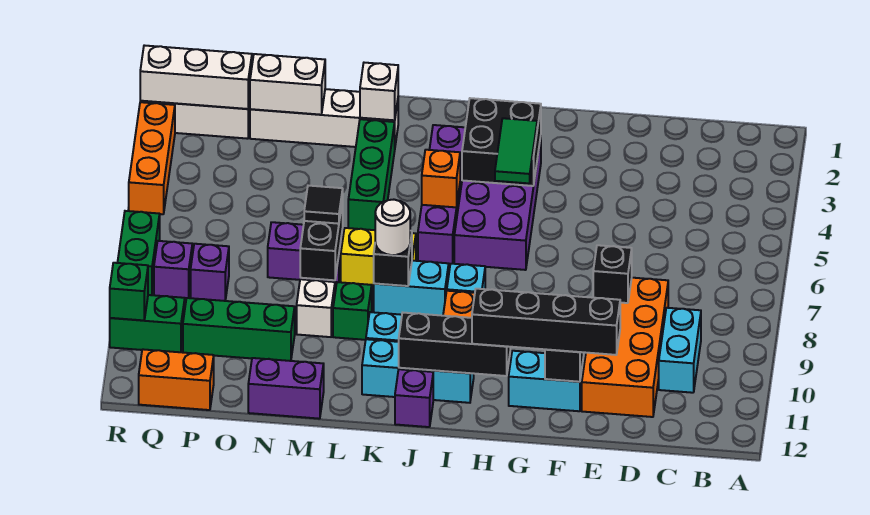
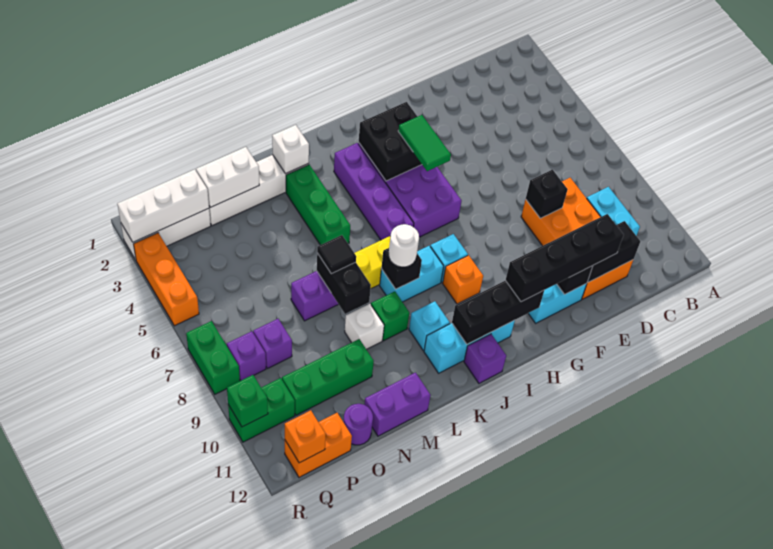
none -> black 1x2 brick [588,221,640,282]
orange 1x1 brick [422,150,460,207] -> orange 1x1 brick moved to [285,410,326,463]
none -> purple 1x1 round brick [344,404,373,445]

